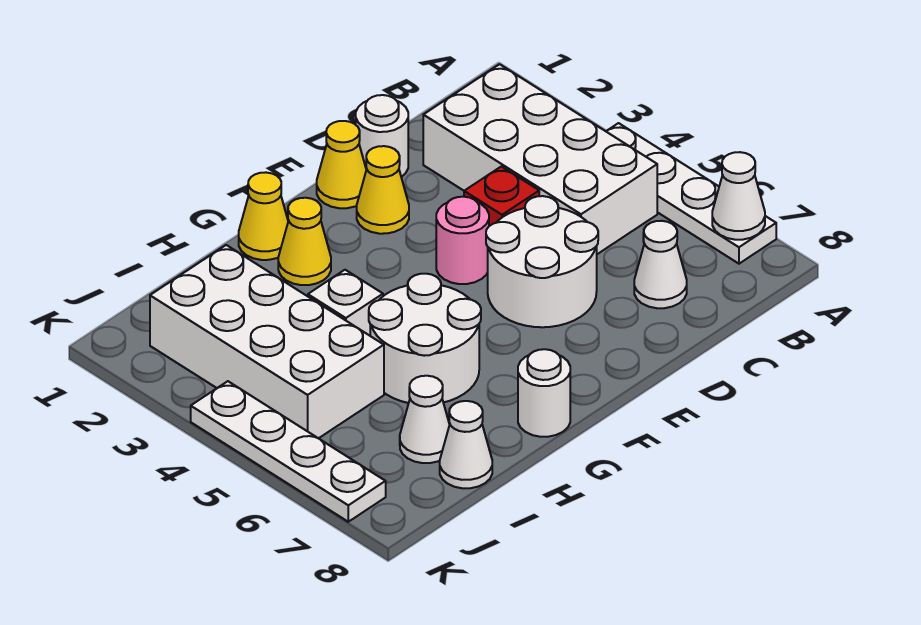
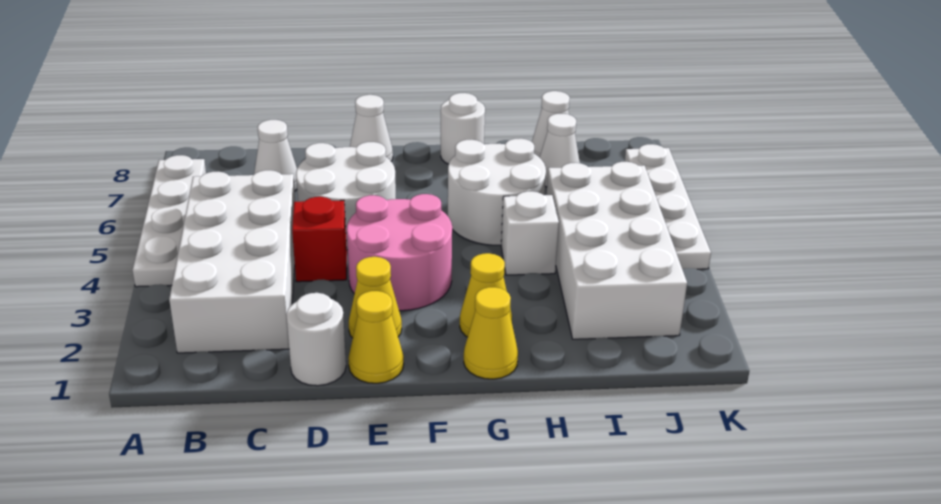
white 1x1 cone [712,152,765,240] -> white 1x1 cone moved to [350,95,393,161]
pink 1x1 round brick [436,197,489,284] -> pink 2x2 round brick [347,194,452,311]

